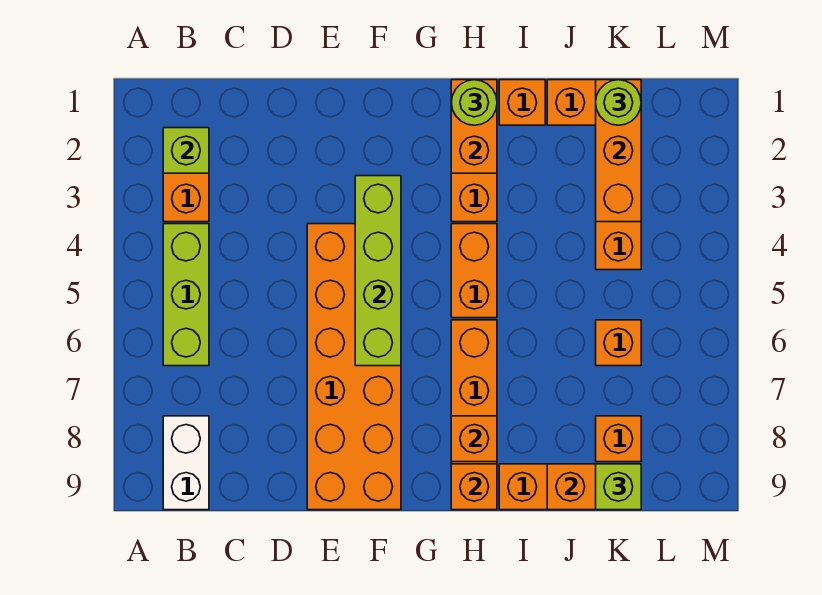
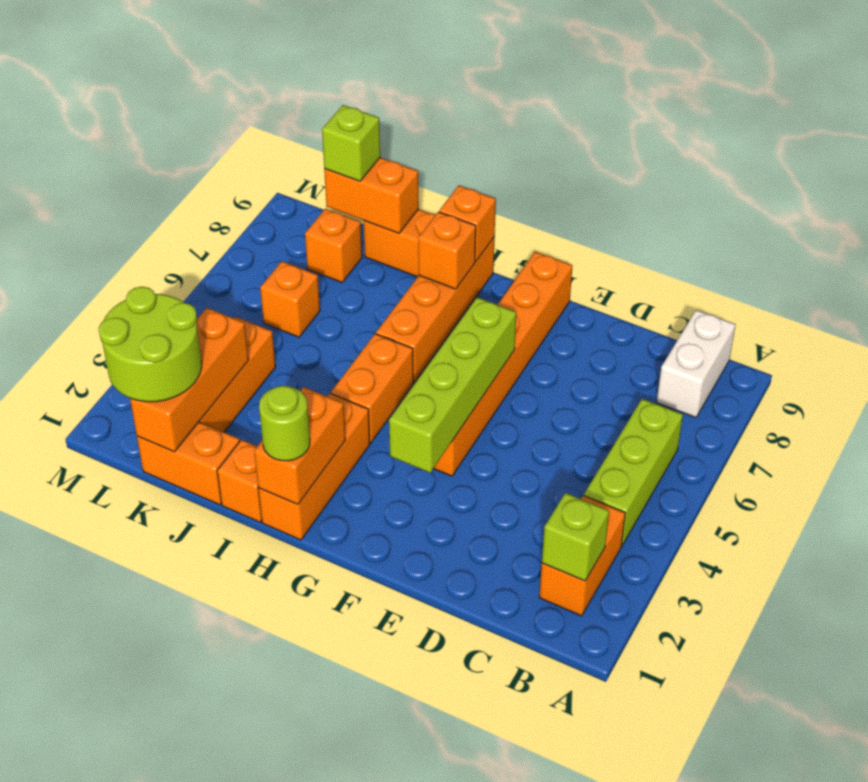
orange 2x6 brick [307,224,401,510] -> orange 1x6 brick [433,252,573,476]
lime 1x1 round brick [596,80,641,125] -> lime 2x2 round brick [99,287,202,402]

